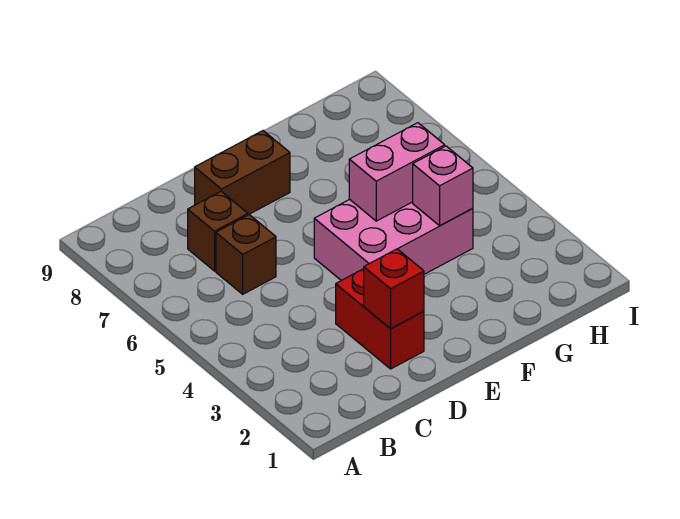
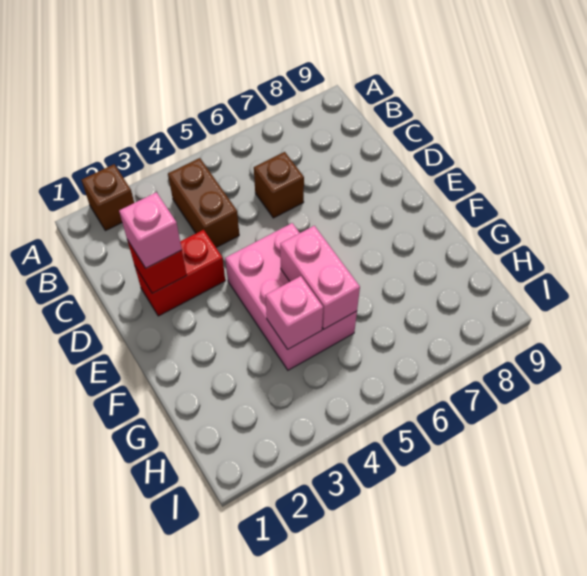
brown 1x1 brick [188,192,248,271] -> brown 1x1 brick moved to [82,164,134,231]
none -> pink 1x1 brick [119,192,182,268]
brown 1x2 brick [195,131,290,215] -> brown 1x2 brick moved to [168,158,239,247]

